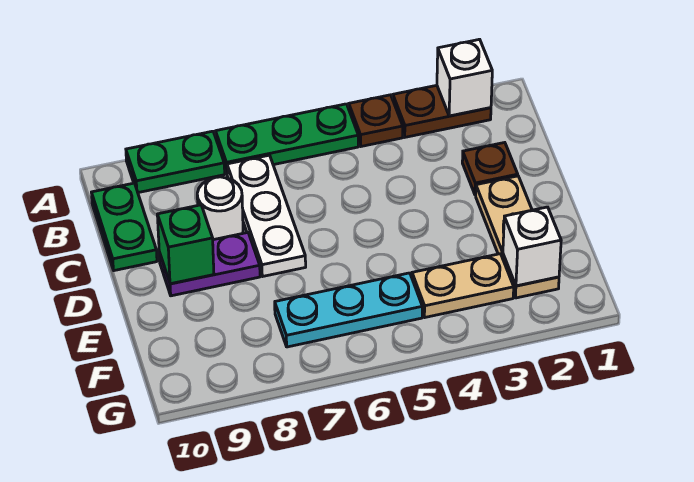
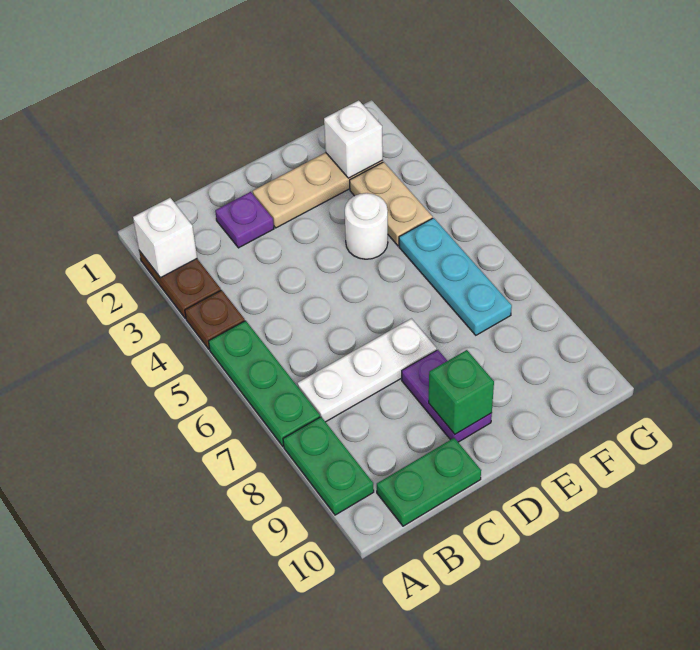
brown 1x1 plate [462,143,518,195] -> purple 1x1 plate [215,192,274,248]
white 1x1 round brick [197,177,243,240] -> white 1x1 round brick moved to [345,193,388,259]

